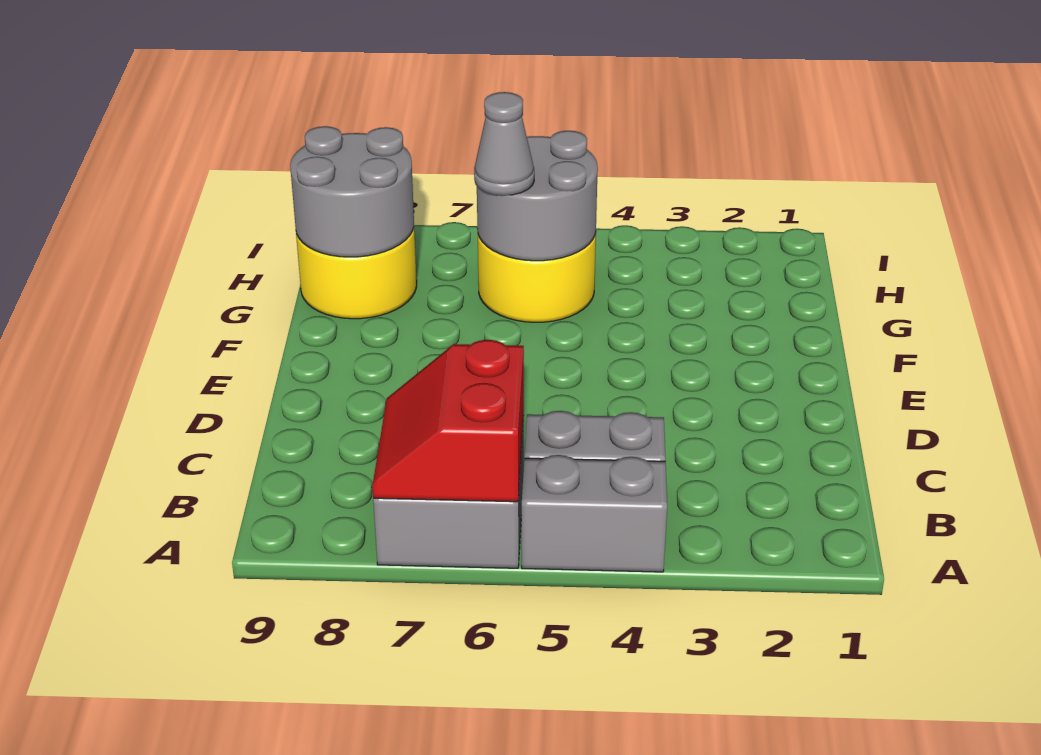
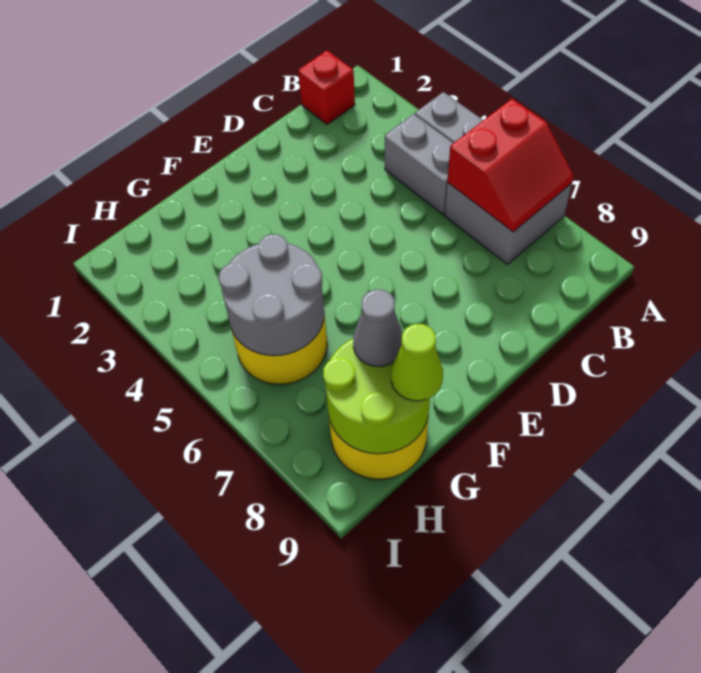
none -> red 1x1 brick [298,51,355,125]
grey 1x1 cone [474,92,534,195] -> grey 1x1 cone moved to [353,290,403,366]
grey 2x2 round brick [290,126,414,257] -> lime 2x2 round brick [323,339,430,454]
none -> lime 1x1 cone [391,324,443,401]

